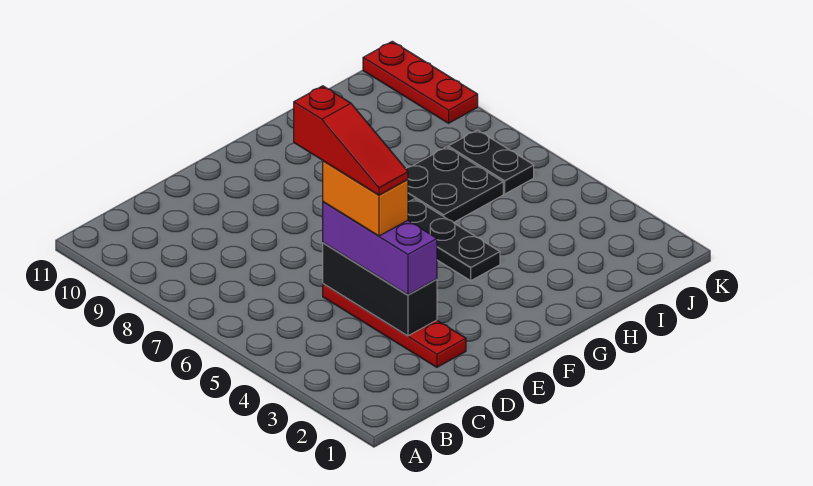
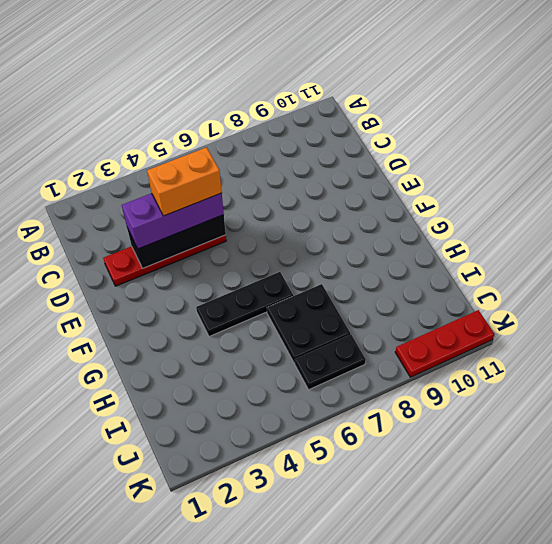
red 1x3 slope [294,86,408,195] -> none

